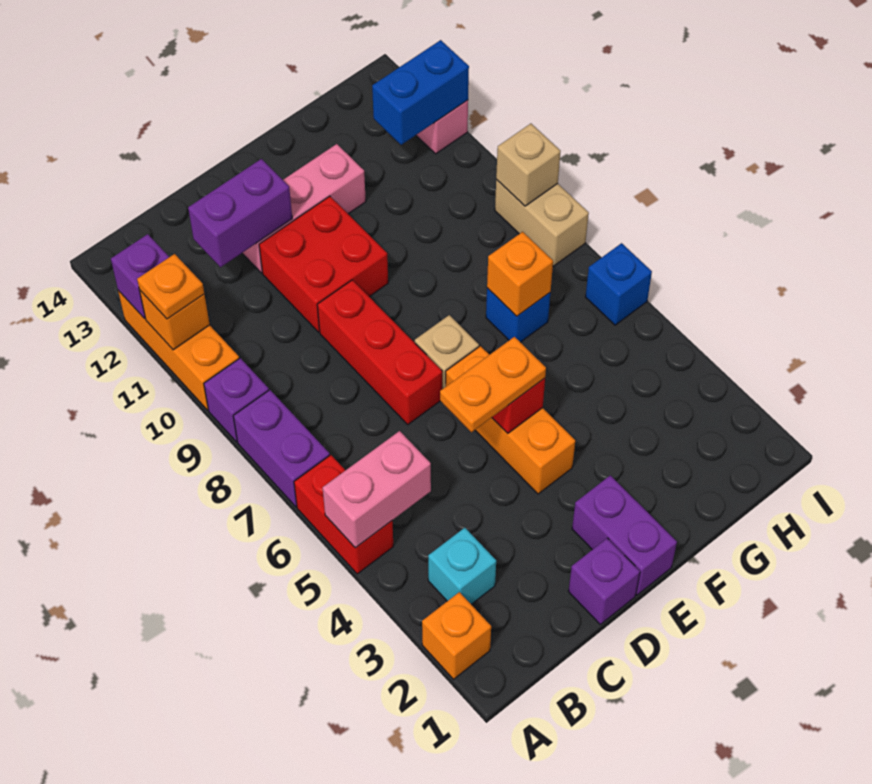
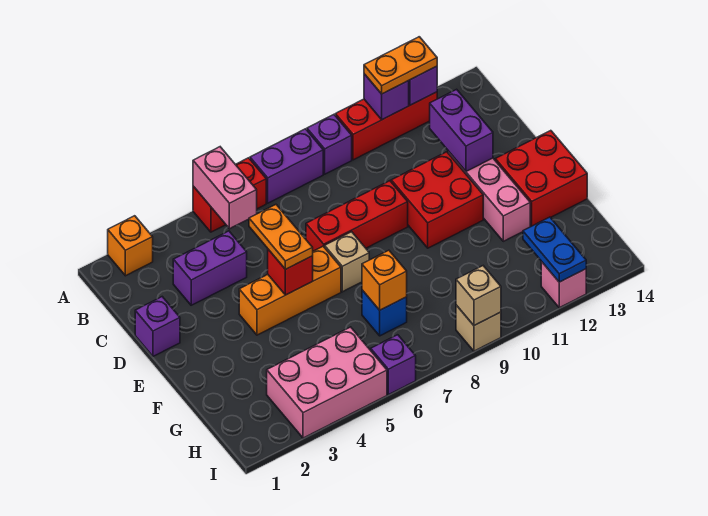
orange 1x3 brick [118,291,239,410] -> red 1x3 brick [335,92,437,160]
orange 1x1 brick [140,291,210,350] -> purple 1x1 brick [364,74,409,120]
orange 1x1 plate [137,254,204,319] -> orange 1x2 plate [364,37,437,94]
cyan 1x1 brick [428,528,496,604] -> none
purple 1x2 brick [572,475,677,595] -> purple 1x2 brick moved to [173,231,247,305]
none -> red 2x2 brick [495,131,587,226]
none -> pink 2x3 brick [267,327,387,438]
blue 1x2 brick [372,40,469,145] -> blue 1x2 plate [523,217,586,282]
blue 1x1 brick [586,243,652,325] -> purple 1x1 brick [371,335,416,395]
tan 1x2 brick [495,180,589,266] -> tan 1x1 brick [456,305,501,351]

